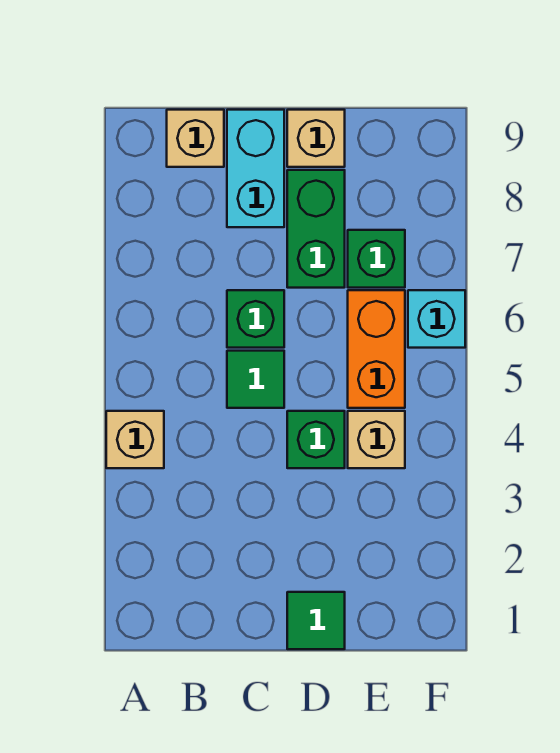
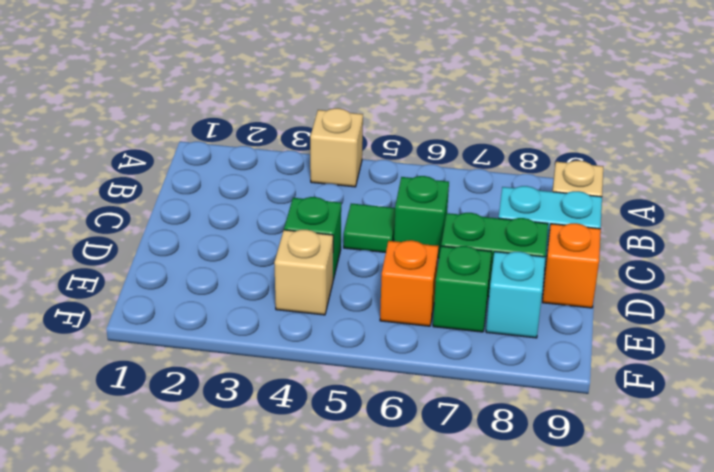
green 1x1 tile [287,592,345,649] -> none
tan 1x1 brick [287,110,345,167] -> orange 1x1 brick [542,223,601,308]
orange 1x2 brick [348,290,405,408] -> orange 1x1 brick [380,240,438,326]
cyan 1x1 brick [408,290,465,348] -> cyan 1x1 brick moved to [486,252,545,338]

